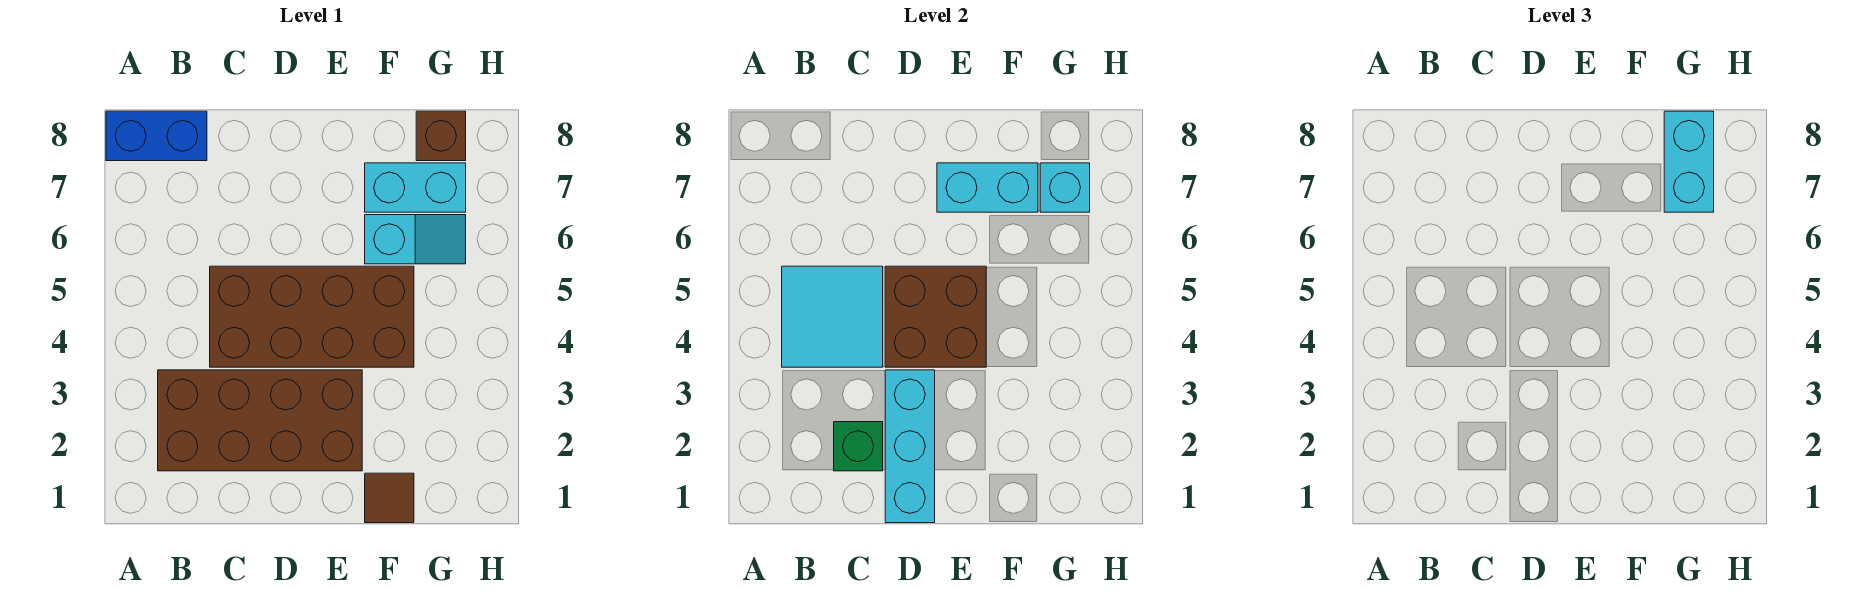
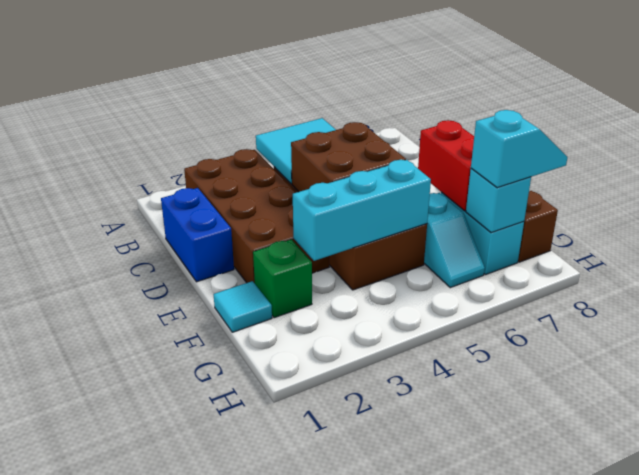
blue 1x2 brick [106,111,207,161] -> blue 1x2 brick moved to [161,188,234,282]
green 1x1 brick [834,422,883,471] -> green 1x1 brick moved to [253,240,312,318]
cyan 1x3 brick [885,370,935,523] -> cyan 1x3 brick moved to [293,160,431,261]
cyan 1x2 brick [937,163,1038,212] -> red 1x2 brick [418,120,474,211]
brown 1x1 tile [365,473,414,523] -> cyan 1x1 tile [214,281,272,332]
cyan 1x2 brick [1664,111,1714,212] -> cyan 1x2 slope [471,110,567,188]

